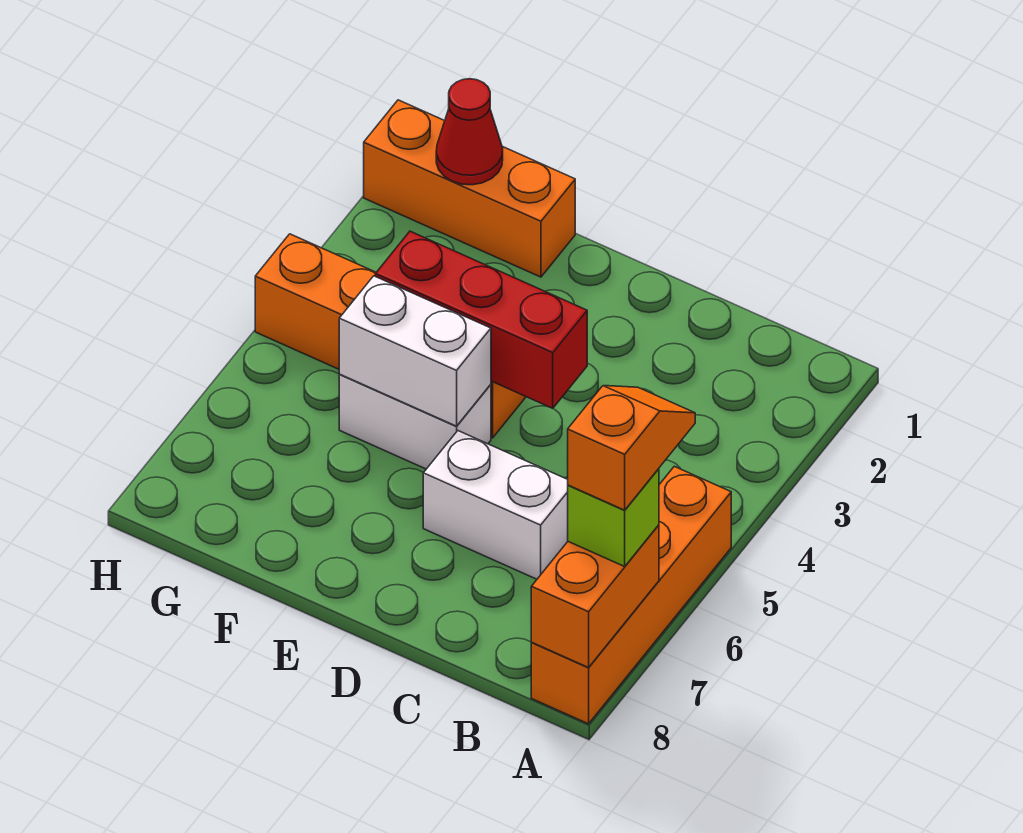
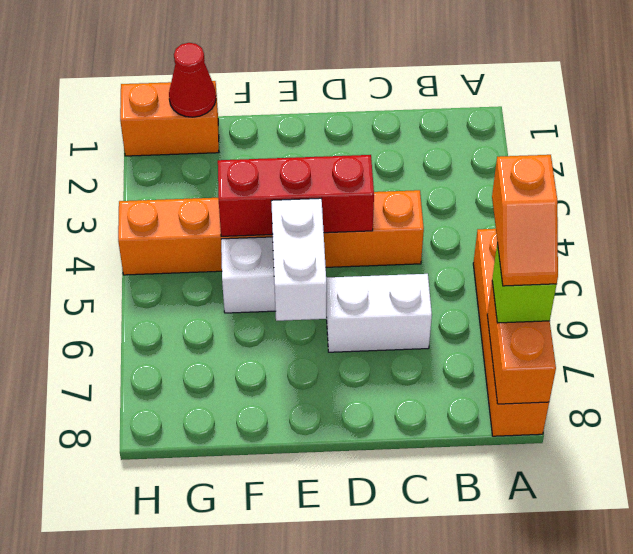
orange 1x2 slope [568,386,695,510] -> orange 1x2 slope turned to [492,155,558,286]
orange 1x4 brick [255,234,526,438] -> orange 1x6 brick [118,190,424,275]
white 1x2 brick [339,276,491,426] -> white 1x2 brick turned to [271,198,327,321]
orange 1x3 brick [364,100,575,277] -> orange 1x2 brick [120,81,219,156]

